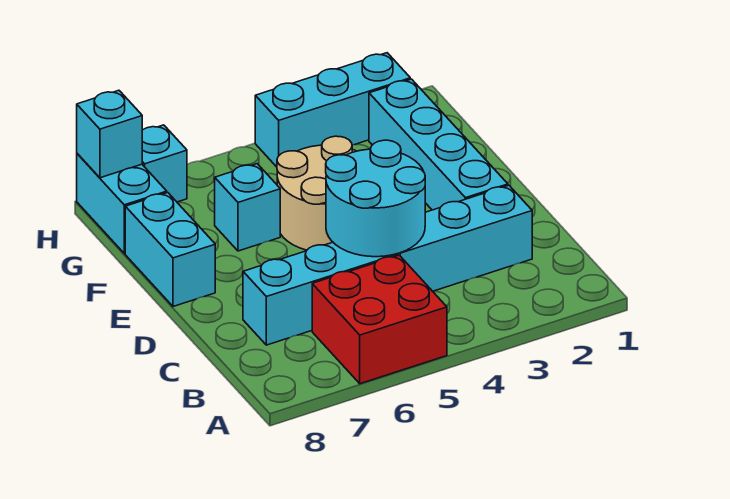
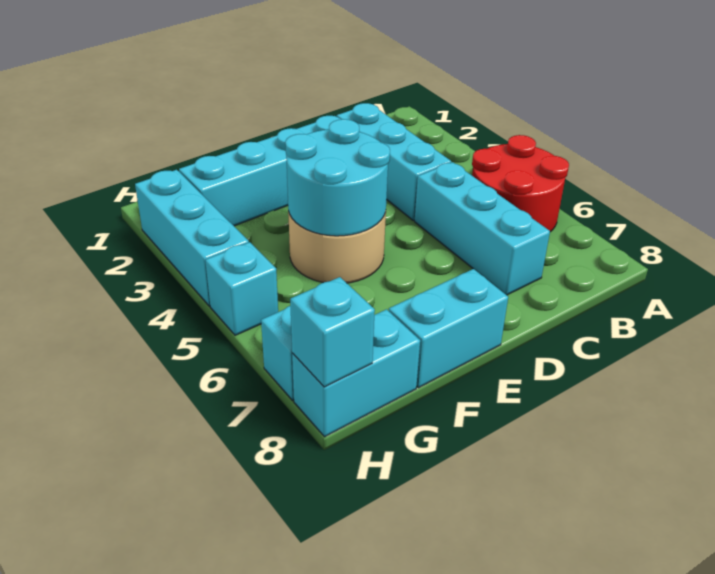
red 2x2 brick [312,255,447,384] -> red 2x2 round brick [472,135,569,232]
cyan 2x2 round brick [326,140,425,257] -> cyan 2x2 round brick moved to [285,119,390,236]
cyan 1x1 brick [215,164,280,251] -> cyan 1x1 brick moved to [205,242,278,335]

